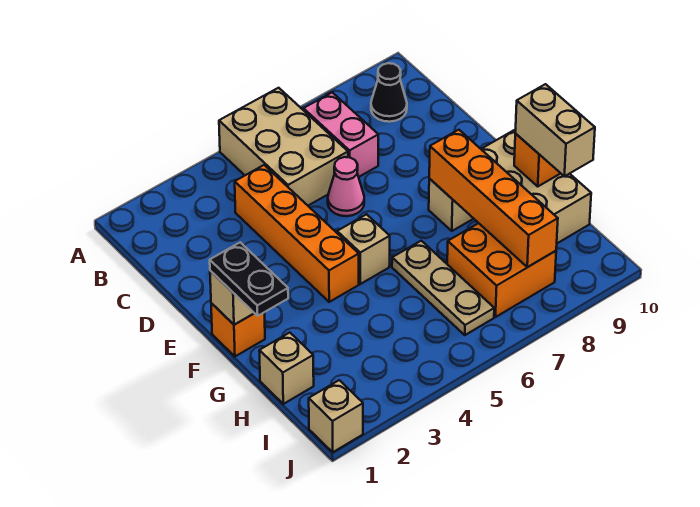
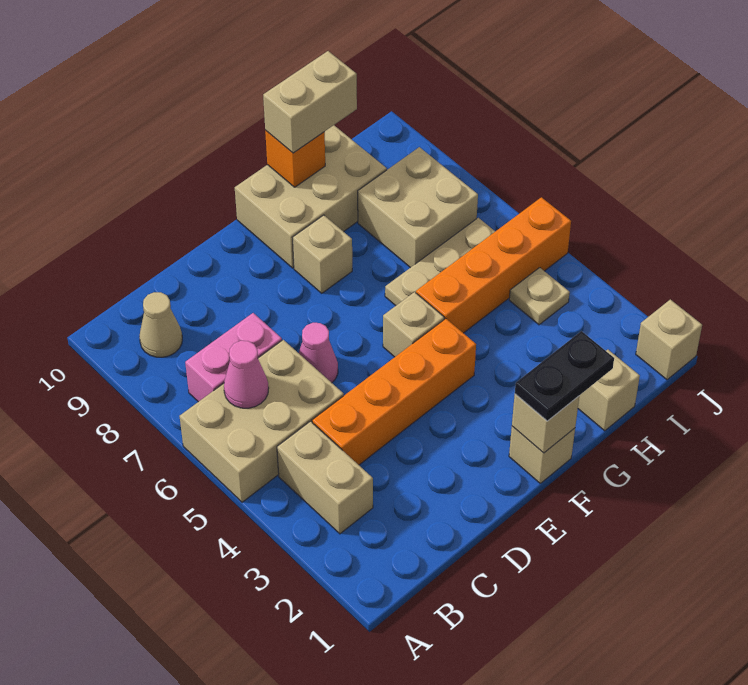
none -> tan 1x2 brick [277,421,373,534]
none -> pink 1x1 cone [224,341,269,408]
black 1x1 cone [371,63,407,122] -> tan 1x1 cone [139,292,182,357]
orange 1x1 brick [211,303,265,356] -> tan 1x1 brick [509,426,575,483]
orange 1x4 brick [429,130,558,267] -> orange 1x4 brick moved to [416,197,571,333]
orange 2x2 brick [447,223,556,317] -> tan 2x2 brick [358,147,478,268]
none -> tan 1x1 plate [509,268,570,325]

